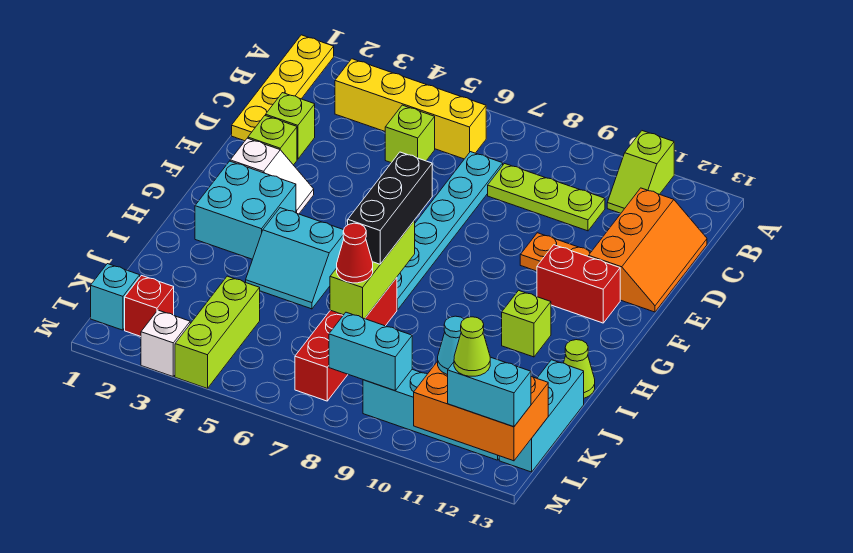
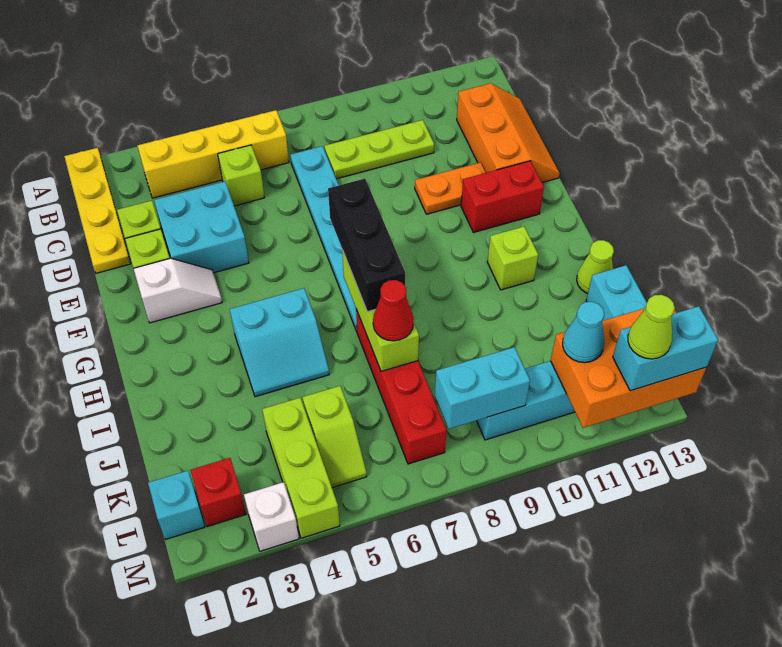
lime 1x2 slope [607,131,674,213] -> lime 1x2 slope moved to [303,386,367,488]
cyan 2x2 brick [195,161,296,259] -> cyan 2x2 brick moved to [154,181,249,273]

